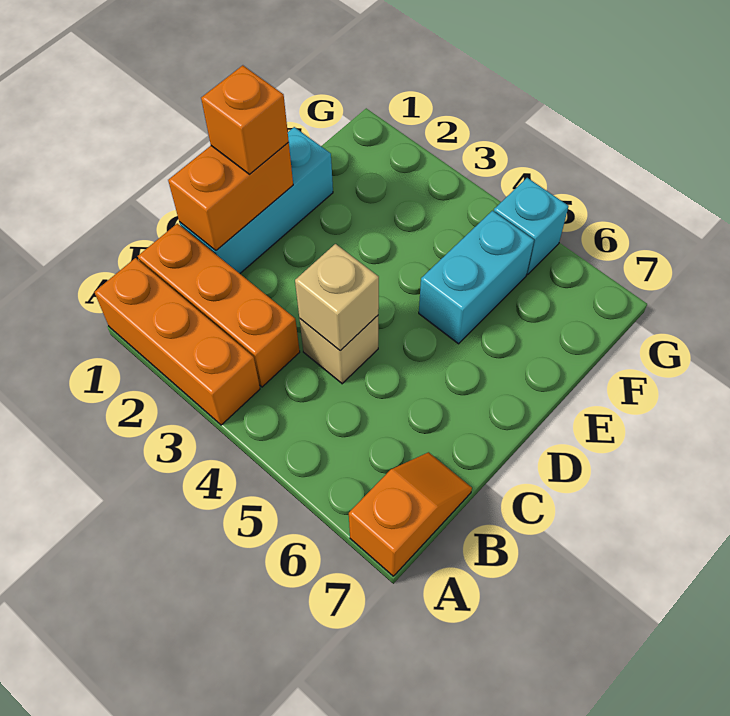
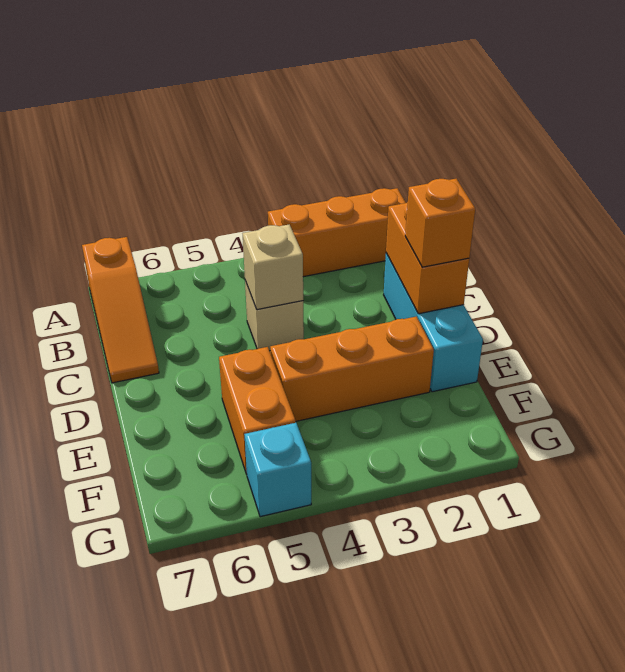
orange 1x2 slope [349,452,472,576] -> orange 1x3 slope [82,237,159,383]
orange 1x3 brick [138,223,300,387] -> orange 1x3 brick moved to [270,317,434,421]
cyan 1x2 brick [419,211,534,344] -> orange 1x2 brick [219,347,296,474]

